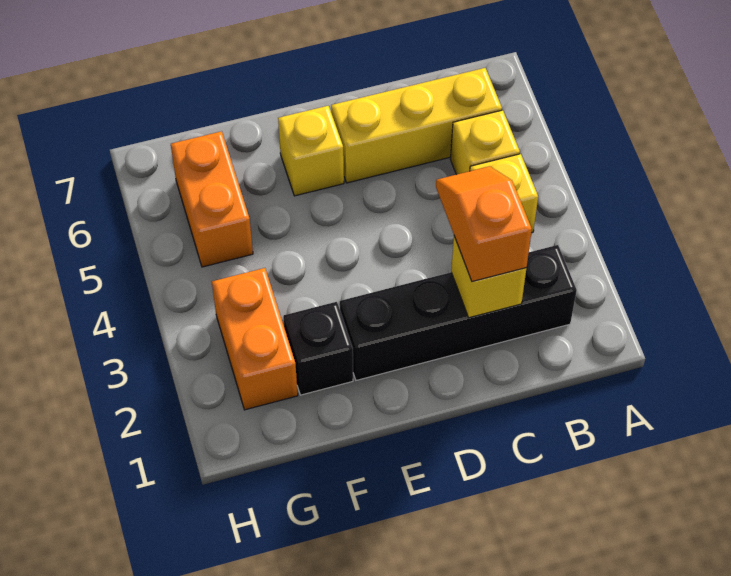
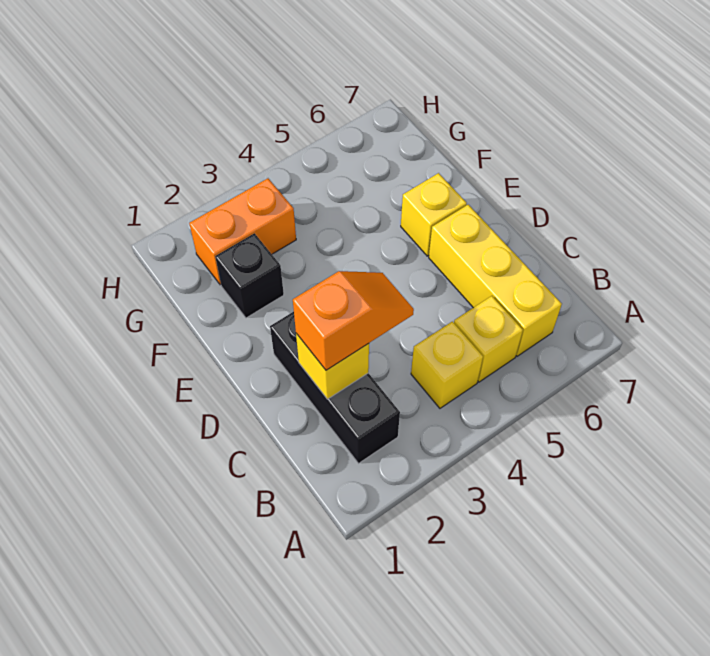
black 1x4 brick [340,245,577,380] -> black 1x3 brick [270,312,400,463]
orange 1x2 brick [171,131,253,267] -> none

